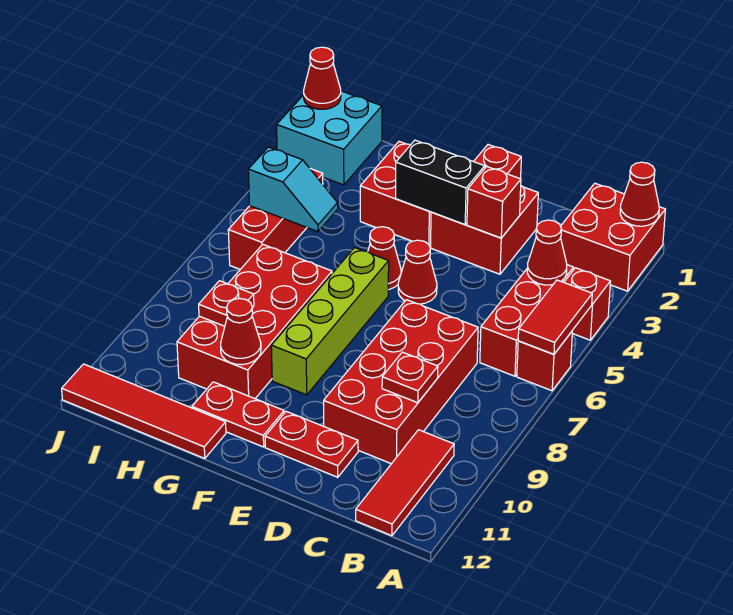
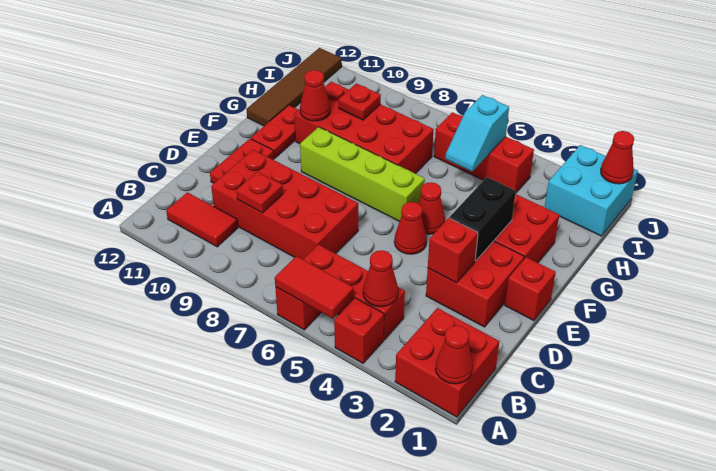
red 1x3 tile [356,430,454,536] -> red 1x2 tile [166,192,238,247]
red 1x4 tile [62,364,226,459] -> brown 1x4 tile [246,48,342,126]

